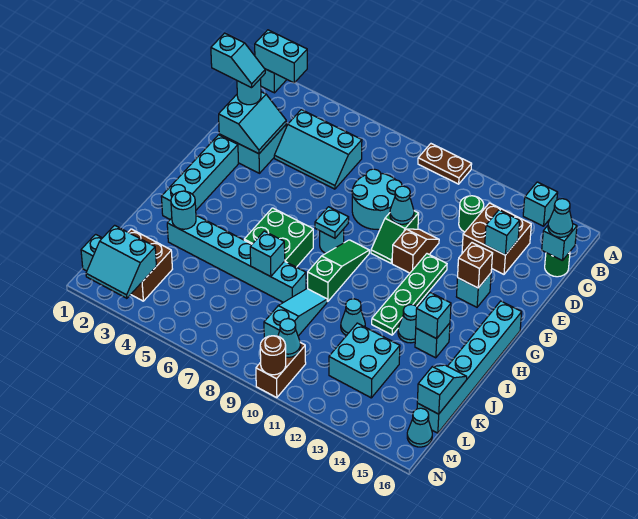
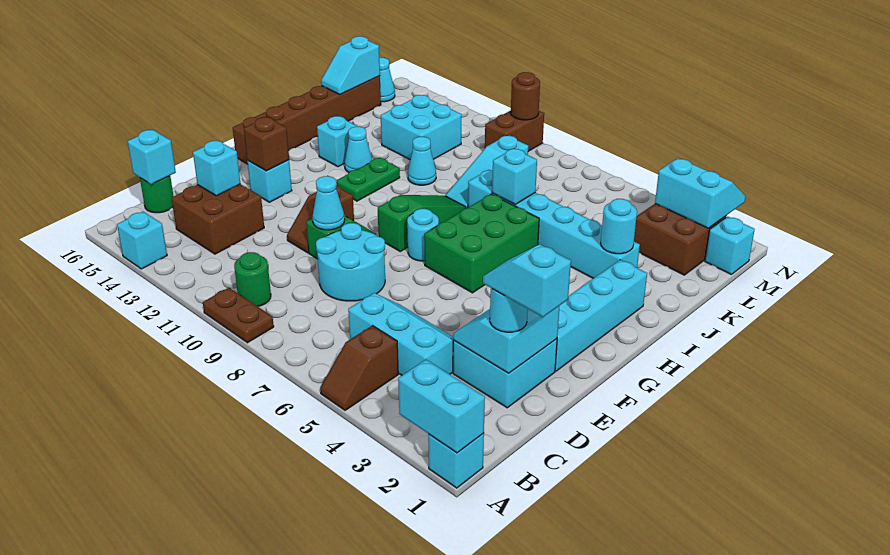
none -> brown 1x2 slope [320,326,398,410]
green 1x1 round brick [459,196,484,232] -> green 1x1 round brick moved to [234,252,271,306]
cyan 1x1 cone [548,199,573,237] -> none
green 1x4 plate [372,254,447,335] -> green 1x2 plate [336,158,400,201]
cyan 1x1 plate [315,207,349,238] -> none
green 1x3 slope [308,240,369,302] -> green 1x3 slope turned to [378,195,466,251]
cyan 1x6 brick [417,301,522,433] -> brown 1x6 brick [233,76,381,164]
green 2x2 brick [244,208,313,267] -> green 2x3 brick [424,194,539,293]
cyan 1x1 brick [416,293,451,339] -> none
cyan 1x1 cone [278,319,301,357] -> none

